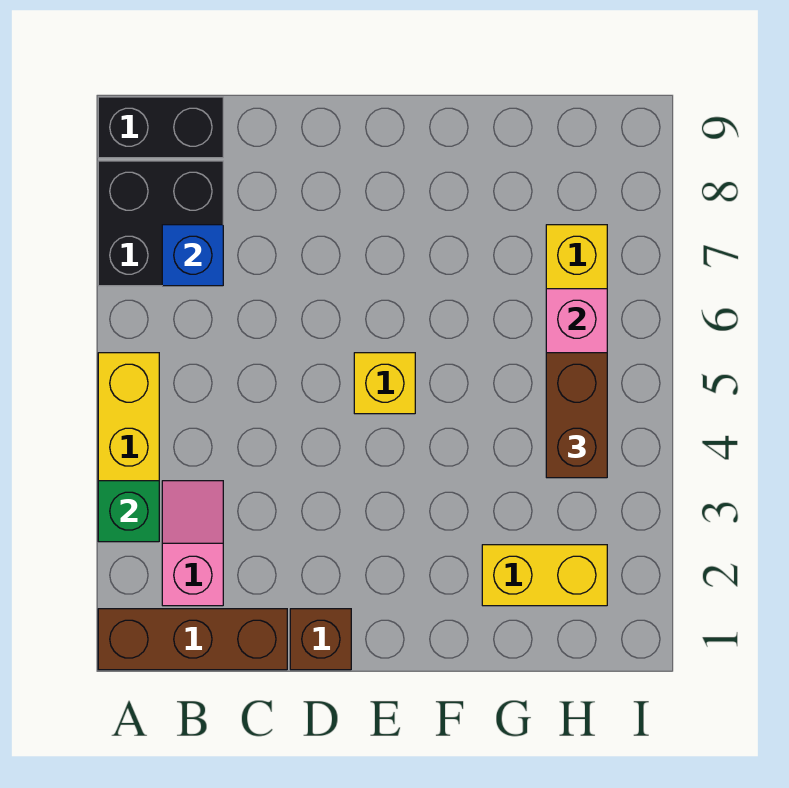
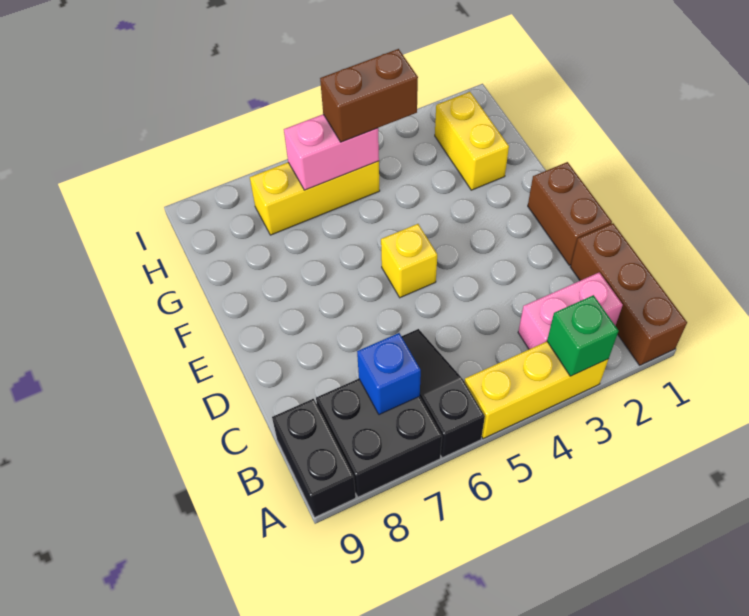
none -> black 1x3 slope [401,329,485,458]
pink 1x2 slope [162,481,223,606] -> pink 1x2 brick [518,272,623,349]
brown 1x1 brick [290,609,351,670] -> brown 1x2 brick [528,162,612,265]

